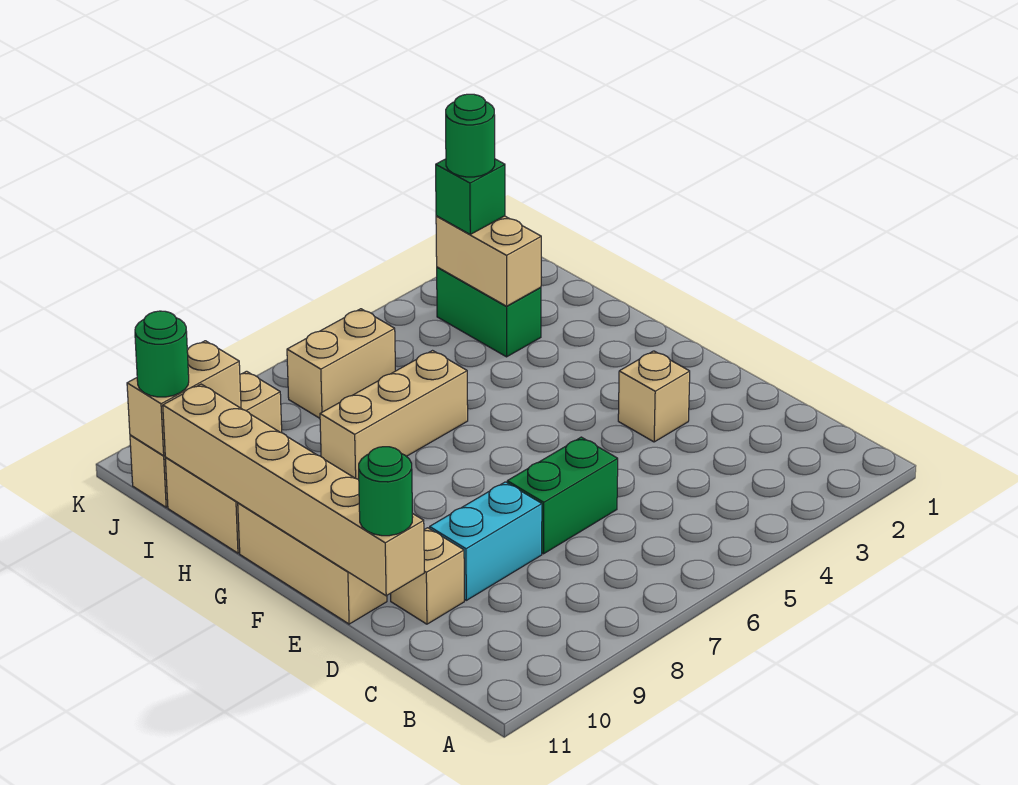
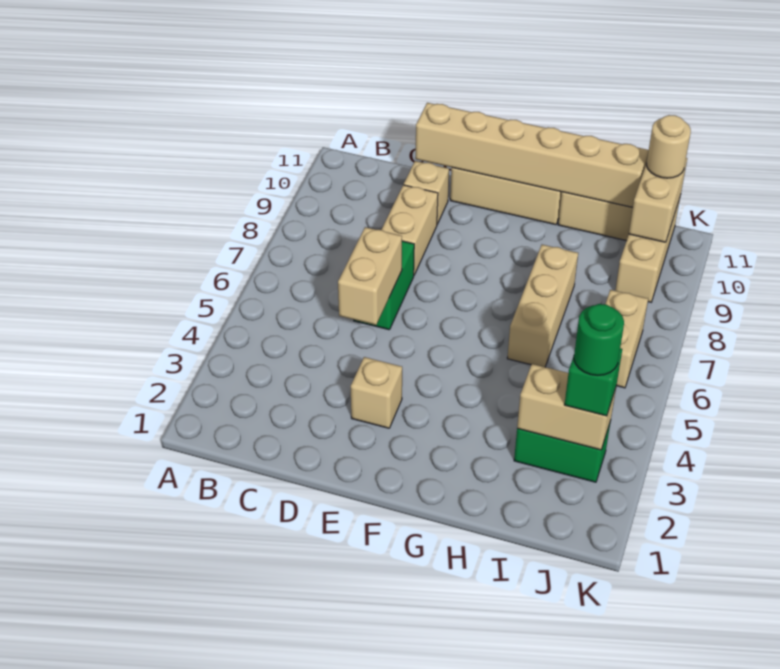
none -> tan 1x2 brick [338,227,402,325]
cyan 1x2 brick [430,482,542,600] -> tan 1x2 brick [381,185,438,275]
green 1x1 round brick [359,447,413,536] -> none
green 1x1 round brick [135,311,189,397] -> tan 1x1 round brick [647,115,691,178]

